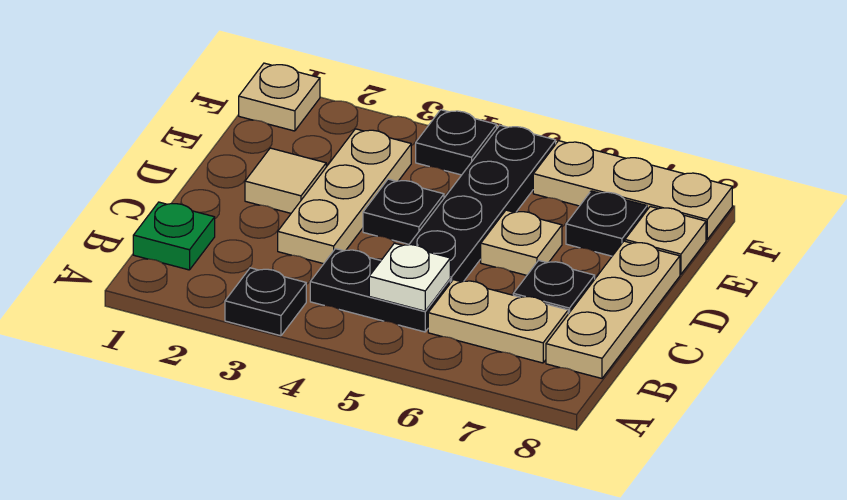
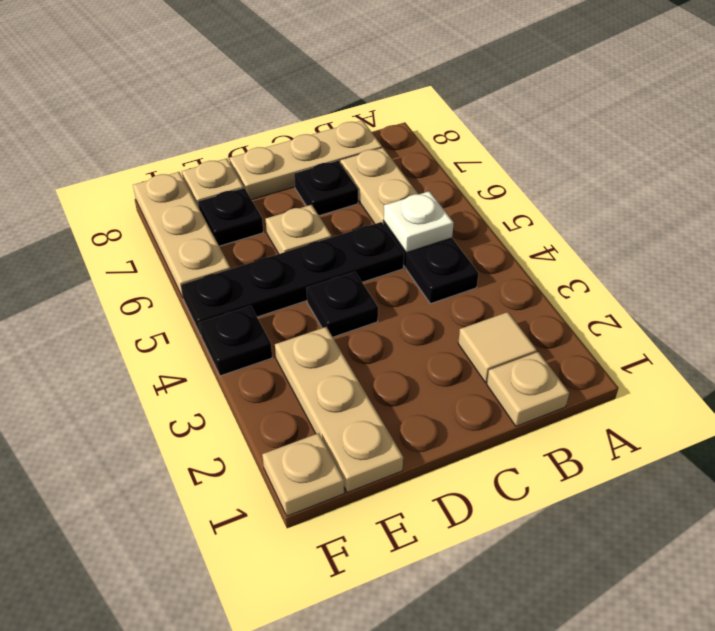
black 1x1 plate [225,268,306,336] -> none
green 1x1 plate [133,202,215,270] -> tan 1x1 plate [487,352,569,426]
tan 1x3 plate [278,129,411,264] -> tan 1x3 plate turned to [275,327,403,493]
tan 1x1 tile [245,148,326,213] -> tan 1x1 tile moved to [458,312,537,383]

